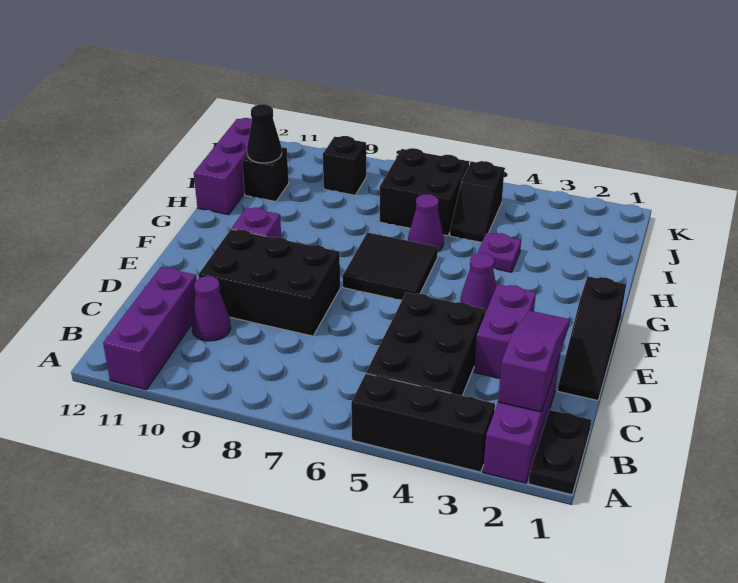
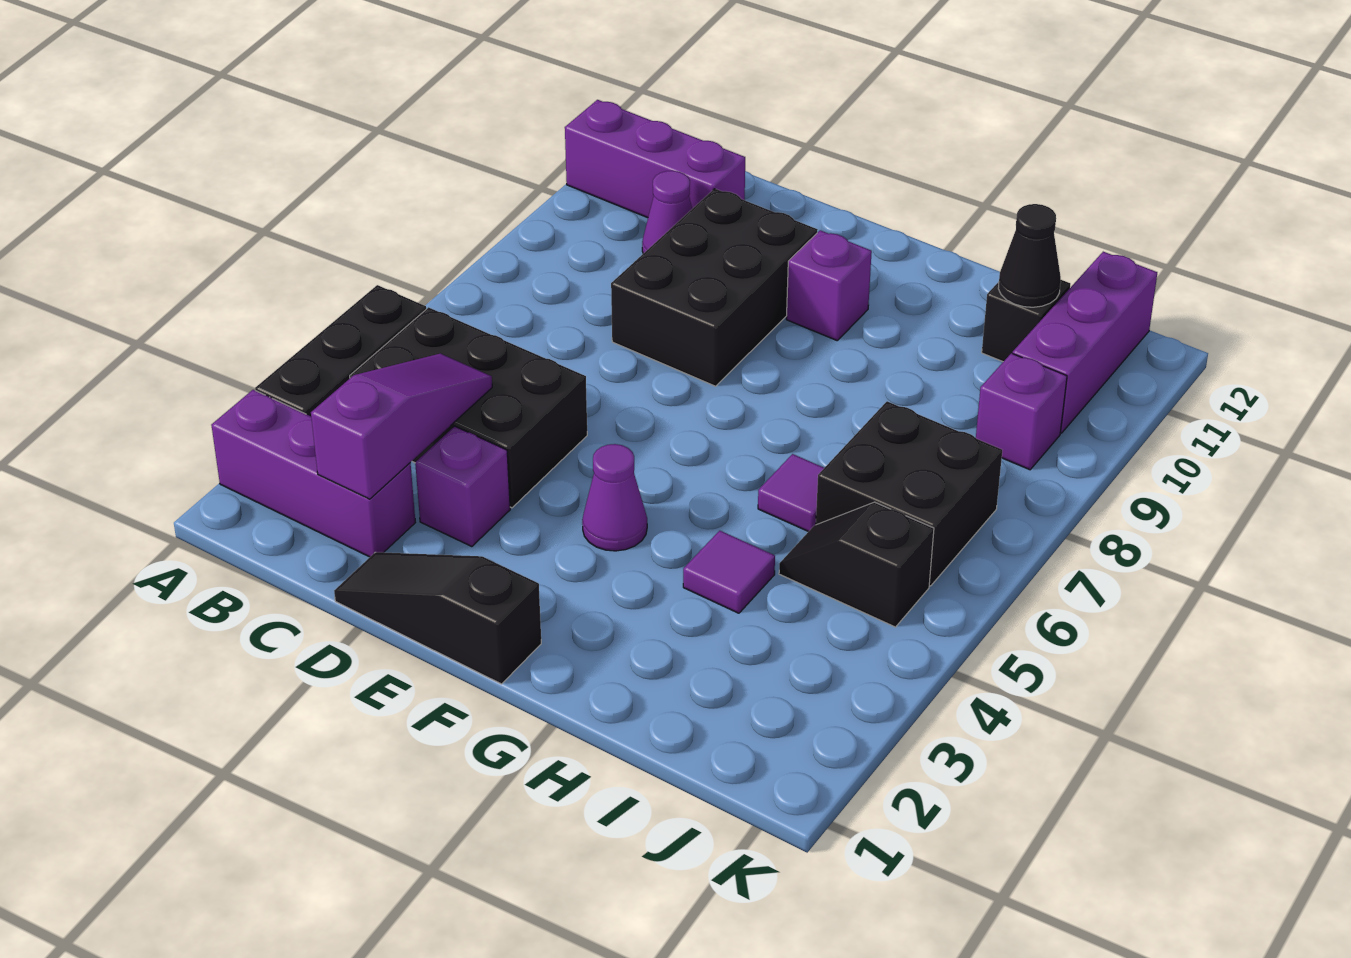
black 1x2 plate [528,410,591,495] -> none
purple 1x3 slope [498,311,570,412] -> purple 1x3 slope turned to [311,354,492,499]
purple 1x2 brick [474,284,536,378] -> purple 1x1 brick [415,426,510,547]
black 2x2 tile [342,232,438,300] -> none
purple 1x1 plate [477,233,521,272] -> purple 1x1 tile [683,531,775,613]
purple 1x1 cone [408,194,444,251] -> purple 1x1 tile [758,454,824,532]
purple 1x3 brick [194,118,252,215] -> purple 1x3 brick turned to [1013,252,1157,433]
black 1x1 brick [323,136,366,195] -> purple 1x1 brick [976,353,1067,470]

